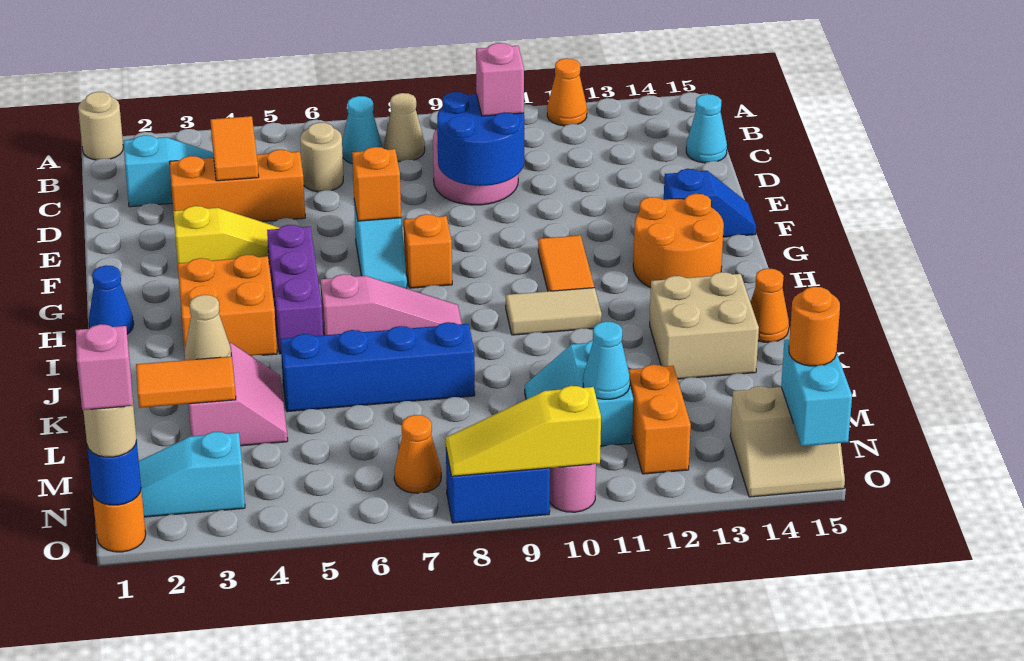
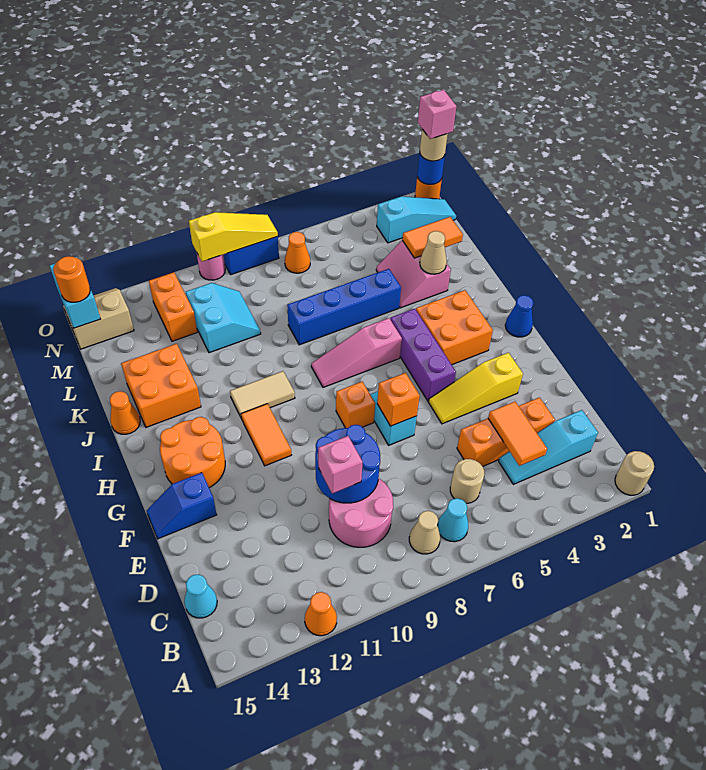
tan 2x2 brick [650,272,759,379] -> orange 2x2 brick [121,344,201,427]
cyan 1x1 cone [583,321,630,399] -> none

